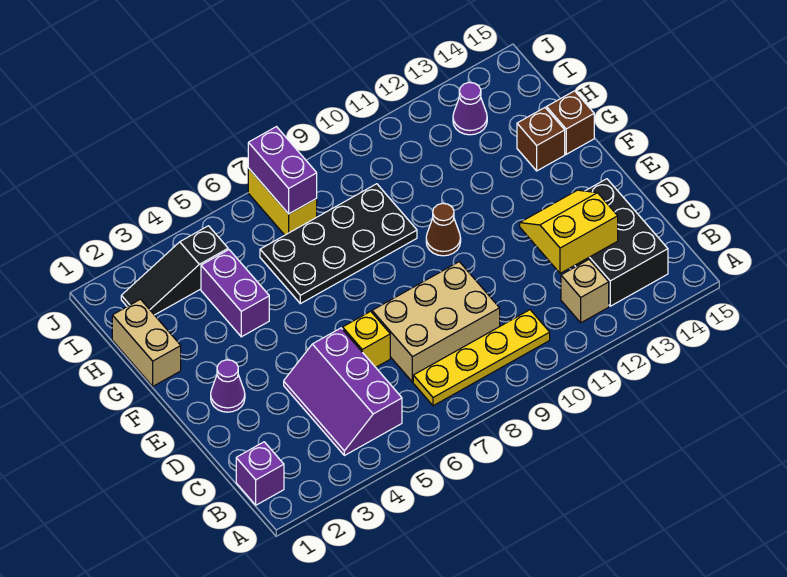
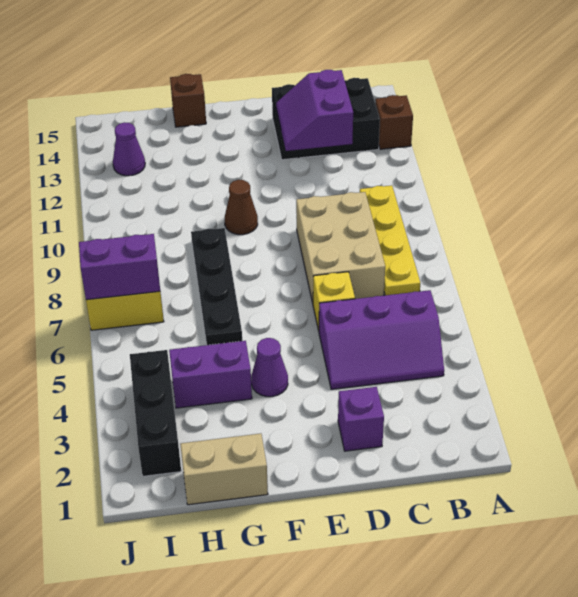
purple 1x1 brick [236,442,284,505] -> purple 1x1 brick moved to [338,387,384,451]
tan 1x1 brick [561,260,609,323] -> none
yellow 2x2 slope [520,190,618,273] -> purple 2x2 slope [276,70,353,151]
purple 1x1 cone [211,360,245,412] -> purple 1x1 cone moved to [251,338,288,397]
black 2x4 plate [260,184,417,304] -> black 1x4 plate [191,228,242,345]
brown 1x1 brick [517,108,565,171] -> brown 1x1 brick moved to [375,95,413,149]
black 1x3 slope [121,226,228,315] -> black 1x3 brick [130,350,181,476]

